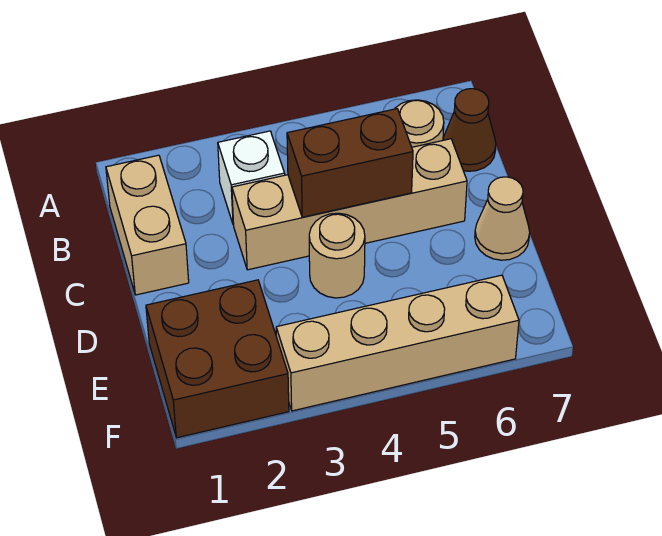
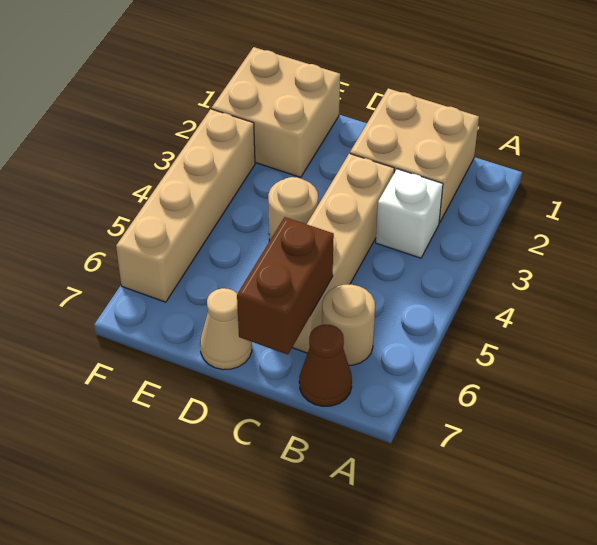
tan 1x2 brick [106,155,189,295] -> tan 2x2 brick [350,88,479,223]
brown 1x2 brick [287,109,413,217] -> brown 1x2 brick moved to [237,217,334,355]
brown 2x2 brick [146,280,289,438] -> tan 2x2 brick [212,47,340,177]

